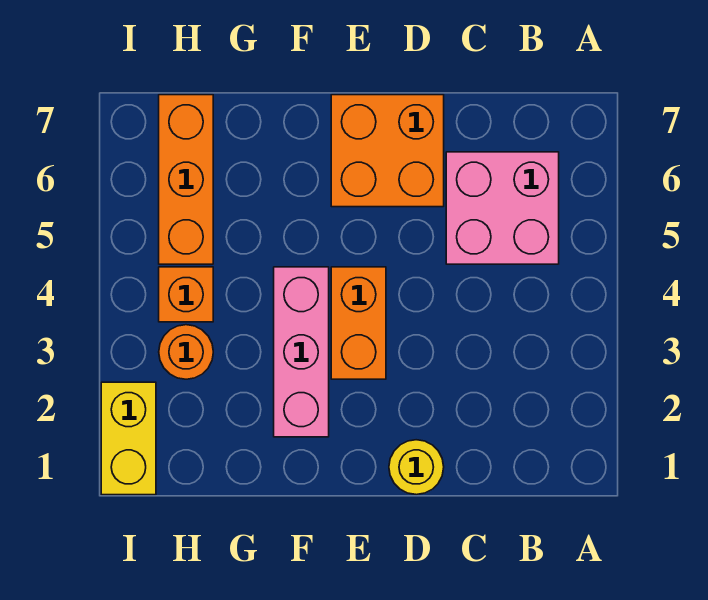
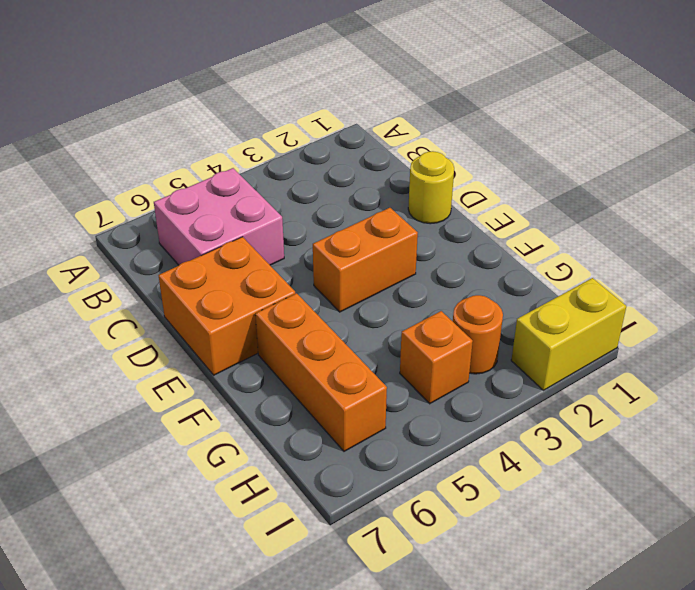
pink 1x3 brick [274,267,329,437] -> none
orange 1x3 brick [159,95,213,264] -> orange 1x3 brick turned to [255,293,387,451]

